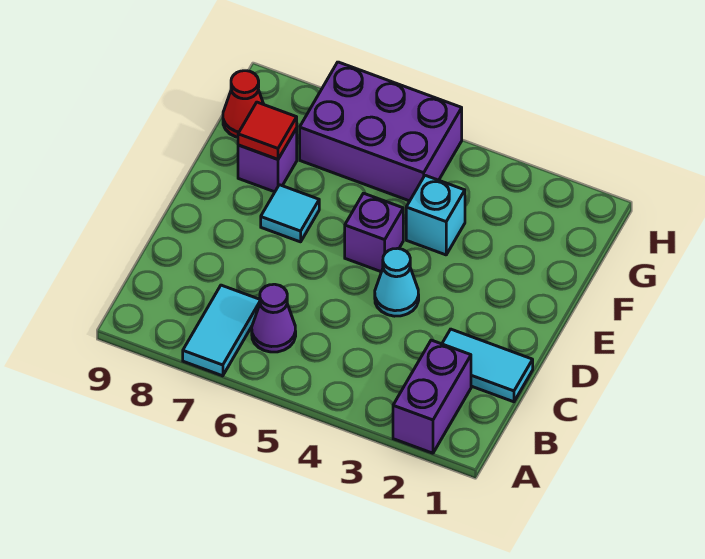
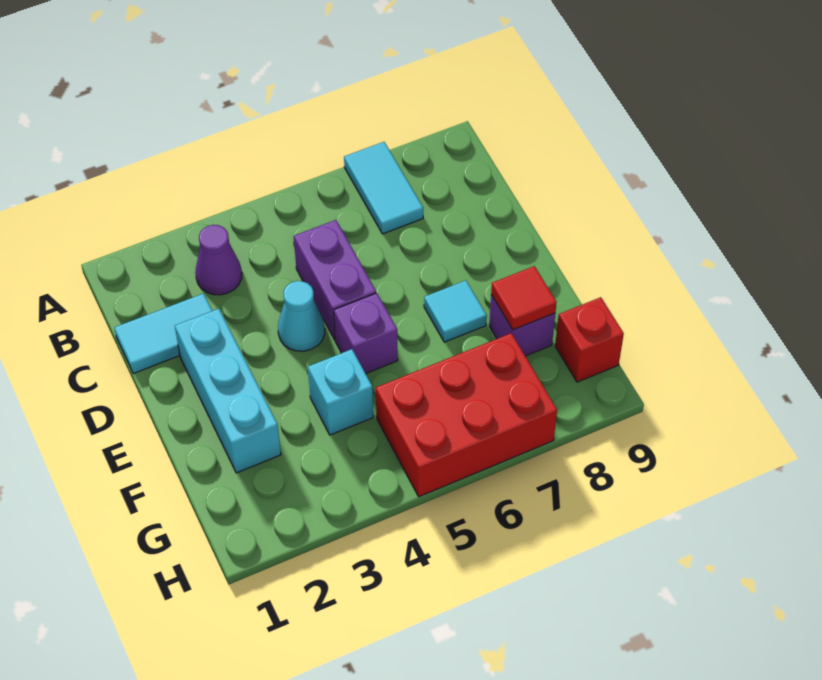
purple 1x2 brick [393,340,471,453] -> purple 1x2 brick moved to [294,220,376,340]
purple 1x1 cone [252,284,296,352] -> purple 1x1 cone moved to [195,225,242,295]
none -> cyan 1x3 brick [175,309,281,473]
purple 2x3 brick [300,62,462,201] -> red 2x3 brick [376,333,557,497]
red 1x1 cone [223,71,263,137] -> red 1x1 brick [555,297,624,382]

